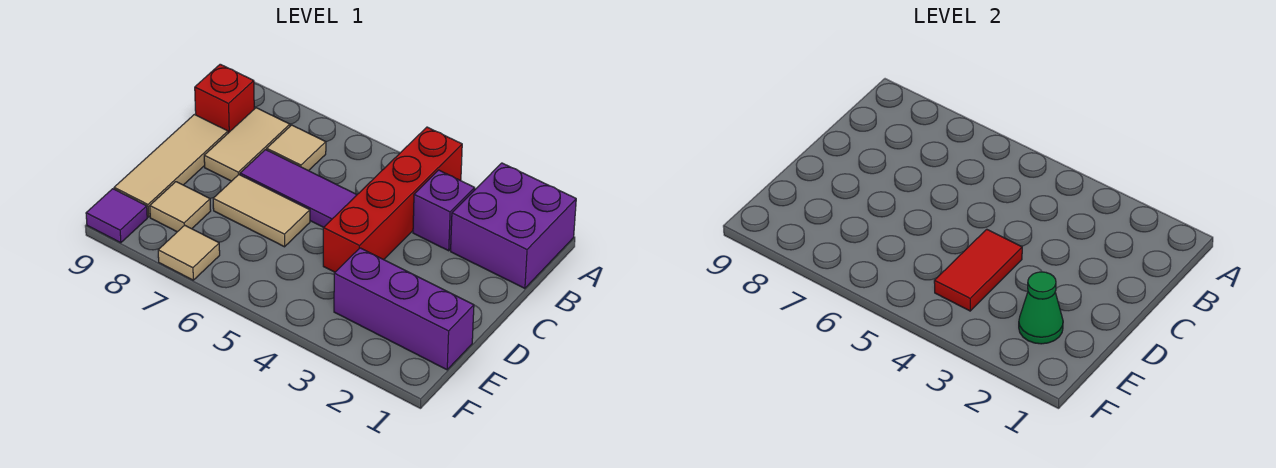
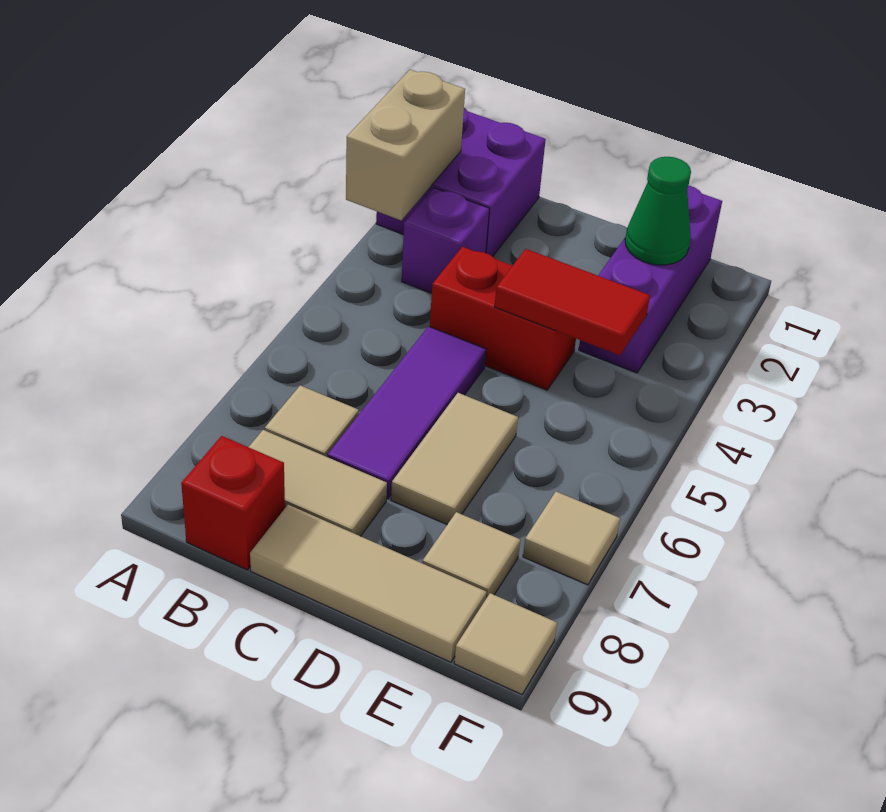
none -> tan 1x2 brick [346,70,465,220]
red 1x4 brick [323,127,462,272] -> red 1x2 brick [430,247,576,390]
purple 1x1 tile [86,189,147,243] -> tan 1x1 tile [454,593,557,695]

